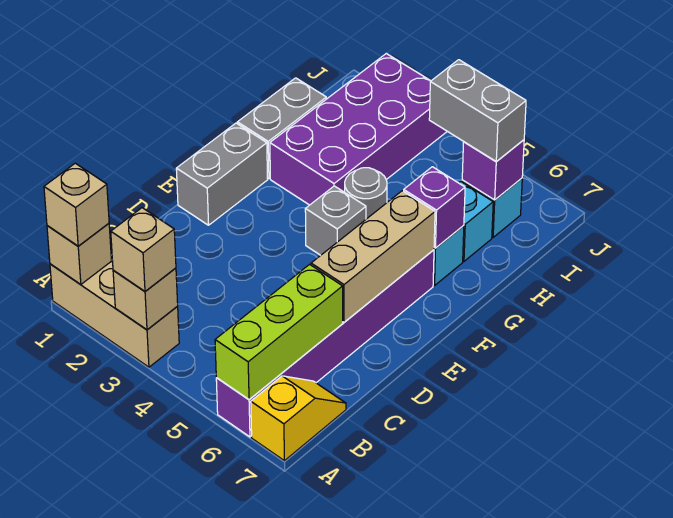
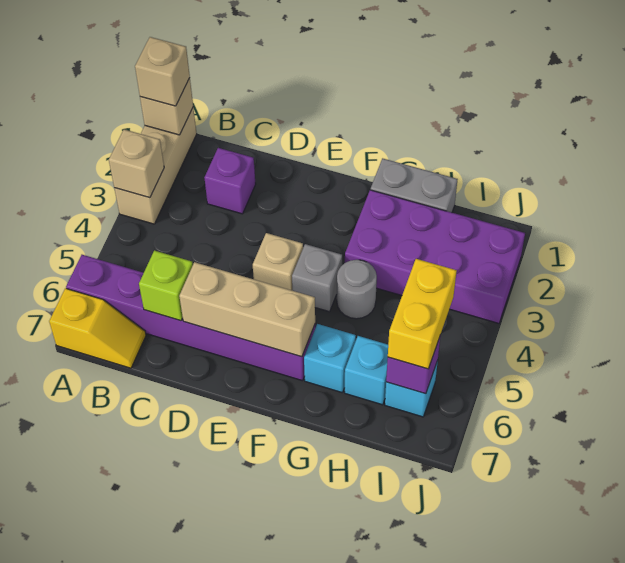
tan 1x1 brick [111,208,176,291] -> tan 1x1 brick moved to [253,233,303,290]
lime 1x3 brick [215,264,343,399] -> lime 1x1 brick [139,251,193,321]
grey 1x2 brick [176,123,268,225] -> none
purple 1x1 brick [404,167,465,248] -> purple 1x1 brick moved to [204,148,256,214]
grey 1x2 brick [429,60,526,162] -> yellow 1x2 brick [388,259,457,369]

